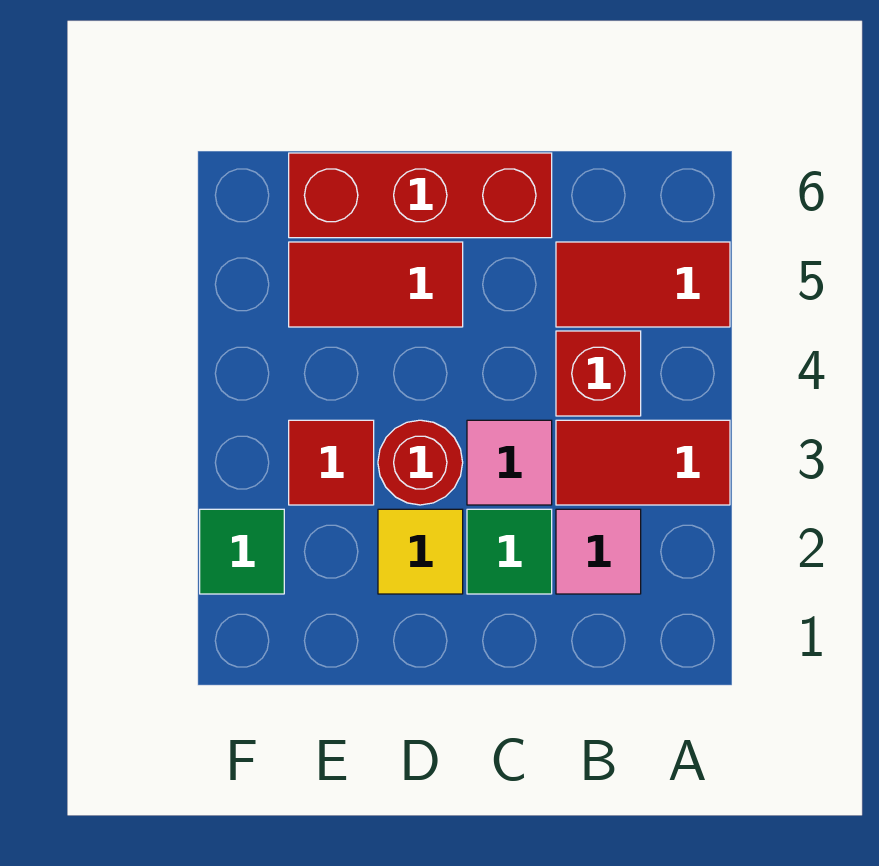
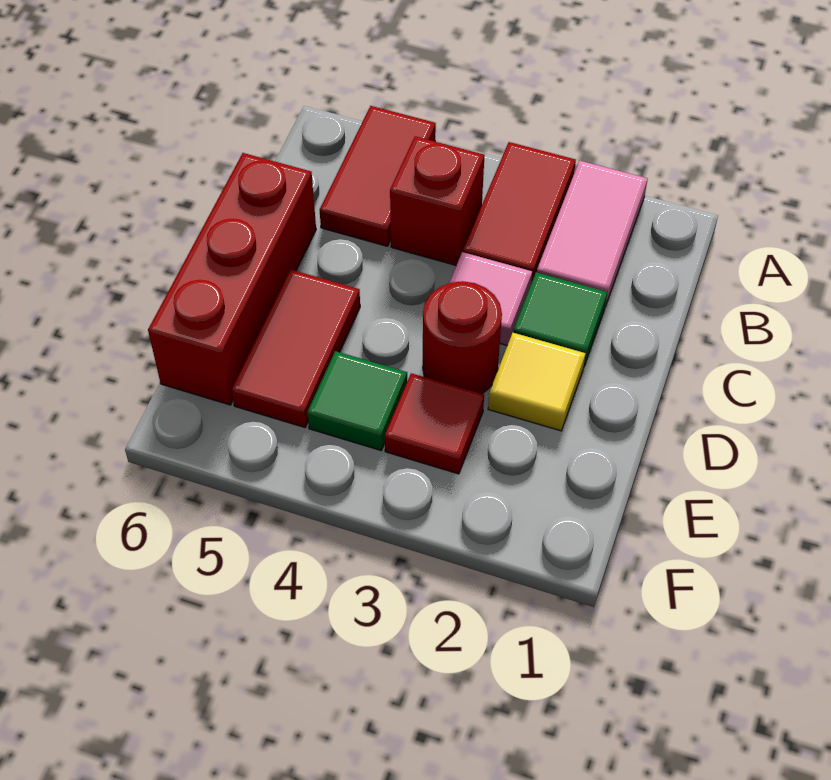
pink 1x1 tile [556,509,641,594] -> pink 1x2 tile [537,161,648,307]
green 1x1 tile [200,509,284,594] -> green 1x1 tile moved to [307,351,407,450]

